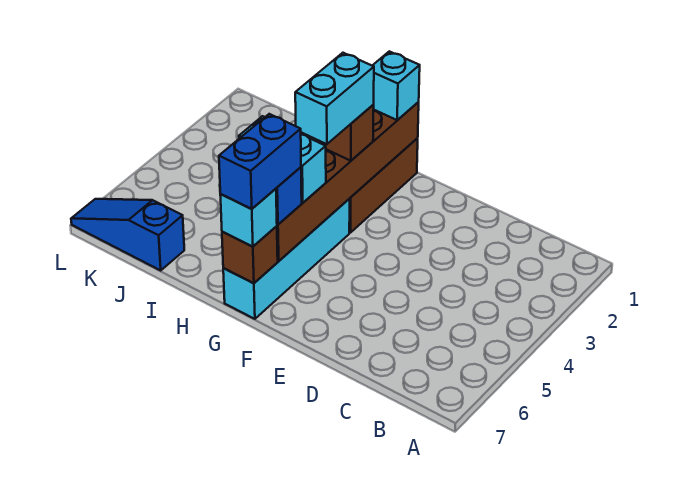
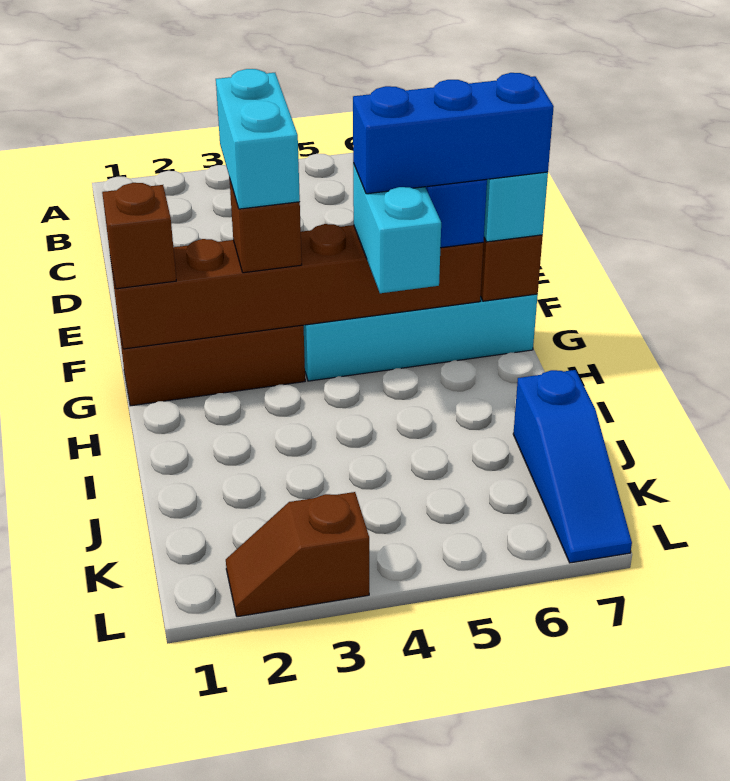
cyan 1x1 brick [372,51,420,120] -> brown 1x1 brick [102,183,176,289]
cyan 1x2 brick [295,53,374,144] -> cyan 1x2 brick turned to [216,69,300,209]
blue 1x2 brick [219,114,301,209] -> blue 1x3 brick [353,73,554,194]
none -> brown 1x2 slope [226,492,369,617]

